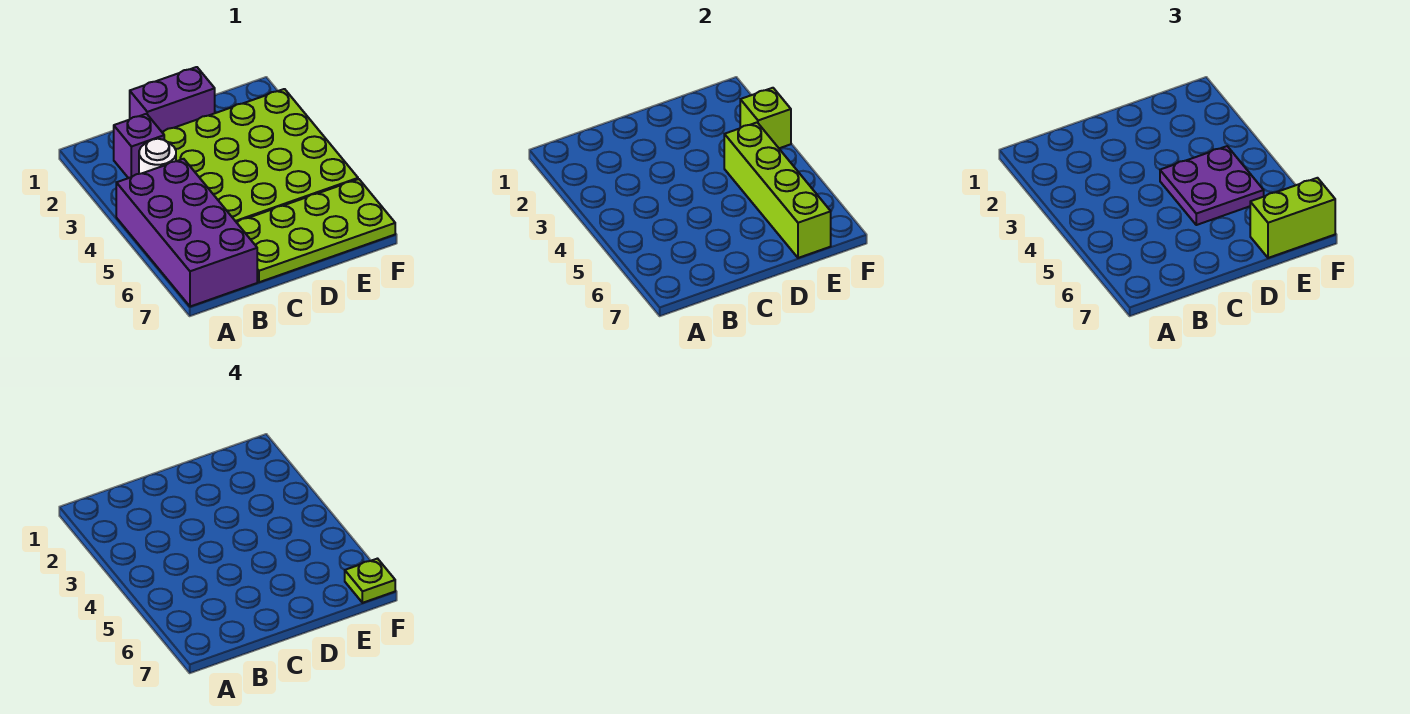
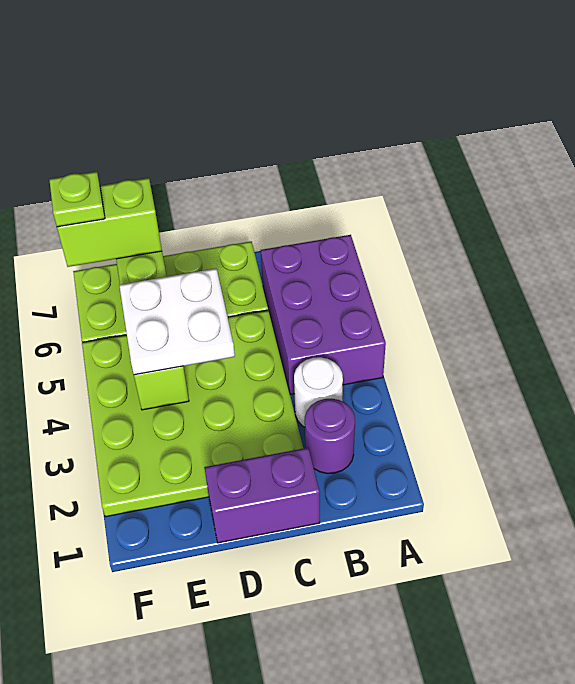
purple 2x4 brick [116,159,257,307] -> purple 2x3 brick [261,235,386,395]
purple 1x1 brick [114,114,164,178] -> purple 1x1 round brick [305,399,355,474]
purple 2x2 plate [1160,146,1264,225] -> white 2x2 plate [119,269,235,375]
lime 1x1 brick [740,88,791,148] -> none

